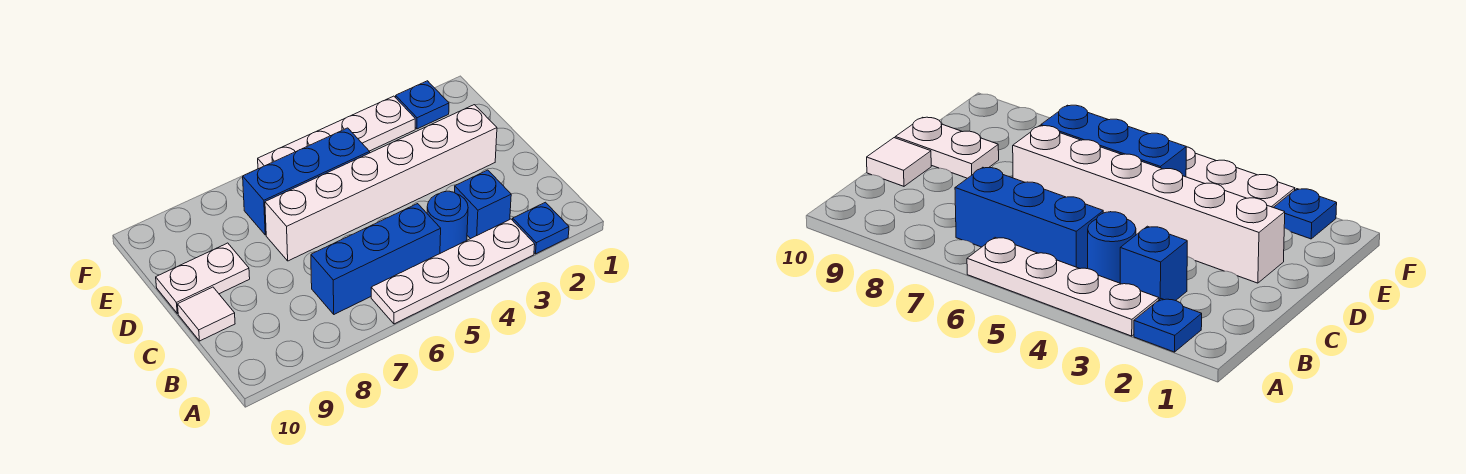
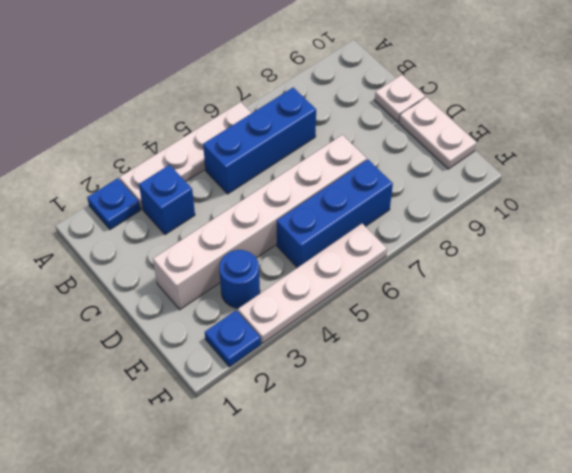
blue 1x1 round brick [427,191,468,253] -> blue 1x1 round brick moved to [219,250,260,308]
white 1x1 tile [178,287,235,341] -> white 1x1 plate [375,75,425,122]
white 1x2 plate [156,243,250,313] -> white 1x2 plate turned to [399,97,476,169]

